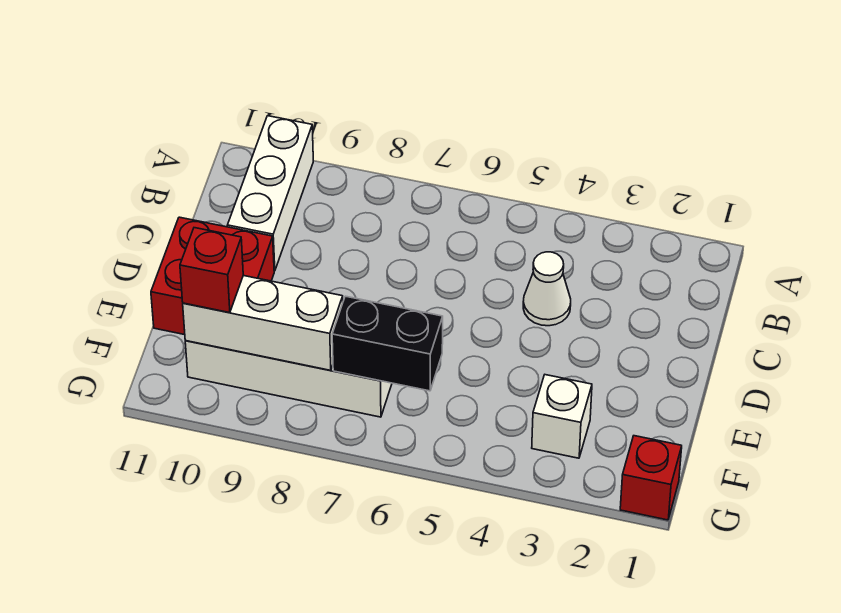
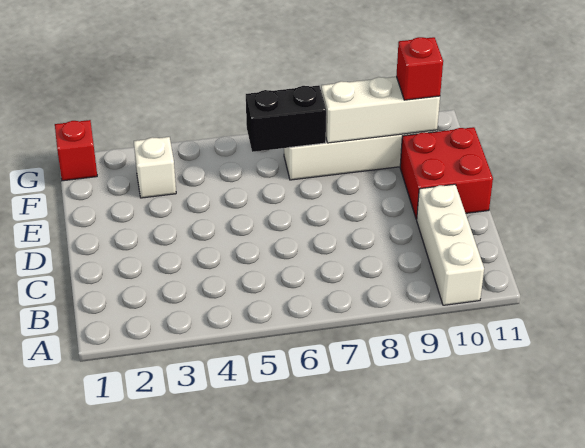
white 1x1 cone [523,252,571,326] -> none

